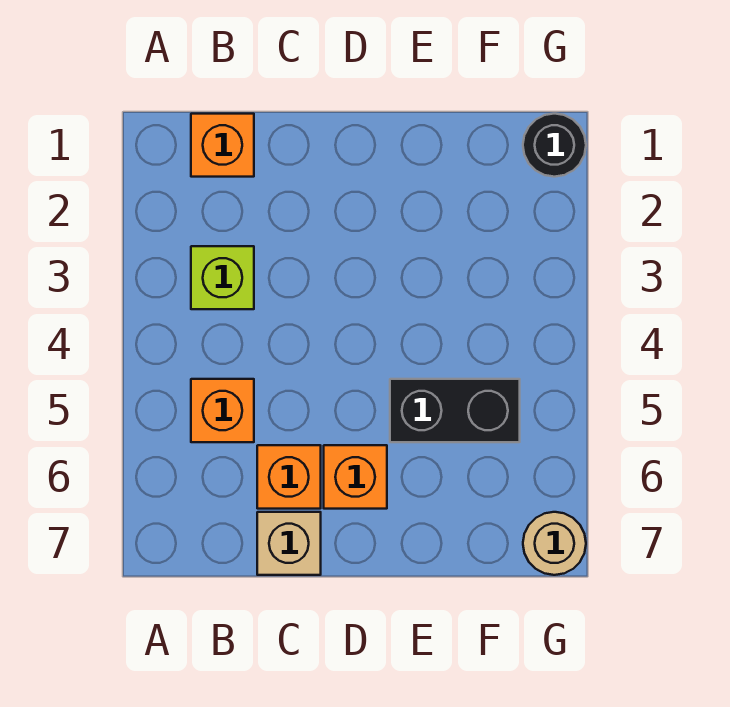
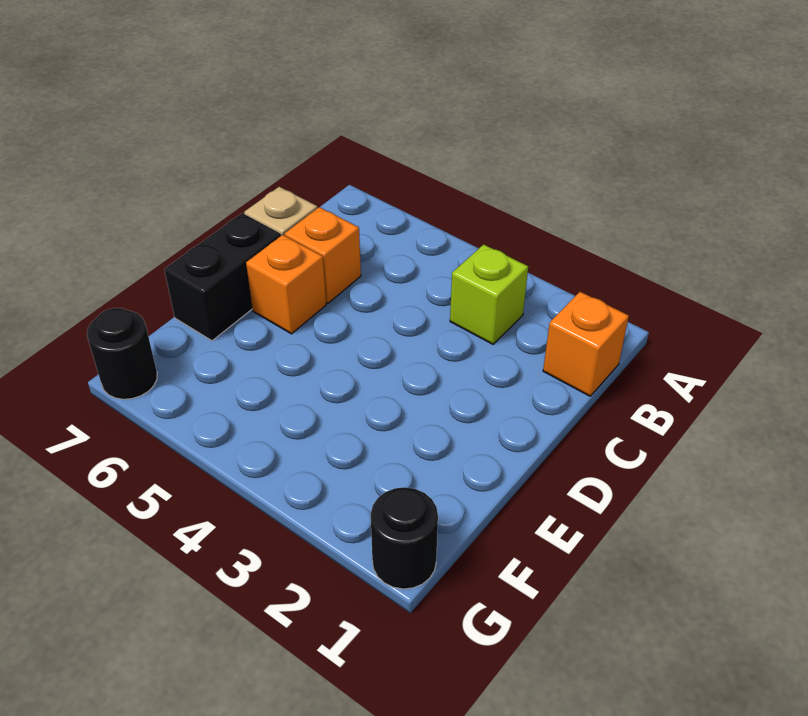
orange 1x1 brick [191,379,254,442] -> none
black 1x2 brick [390,379,520,442] -> black 1x2 brick moved to [164,213,281,341]
tan 1x1 round brick [523,512,586,575] -> black 1x1 round brick [87,308,157,399]

